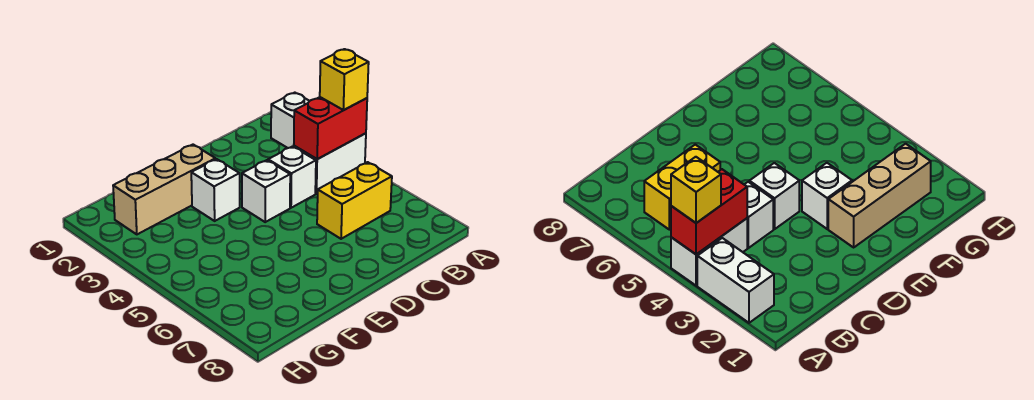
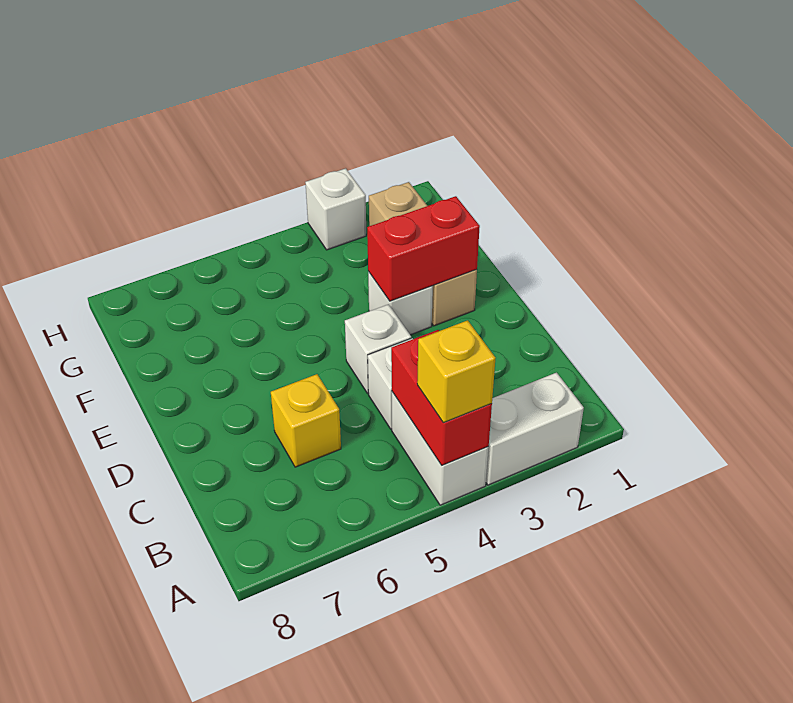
yellow 1x2 brick [317,162,392,239] -> yellow 1x1 brick [271,374,341,467]
none -> red 1x2 brick [367,196,480,301]
none -> white 1x1 brick [305,168,366,250]

